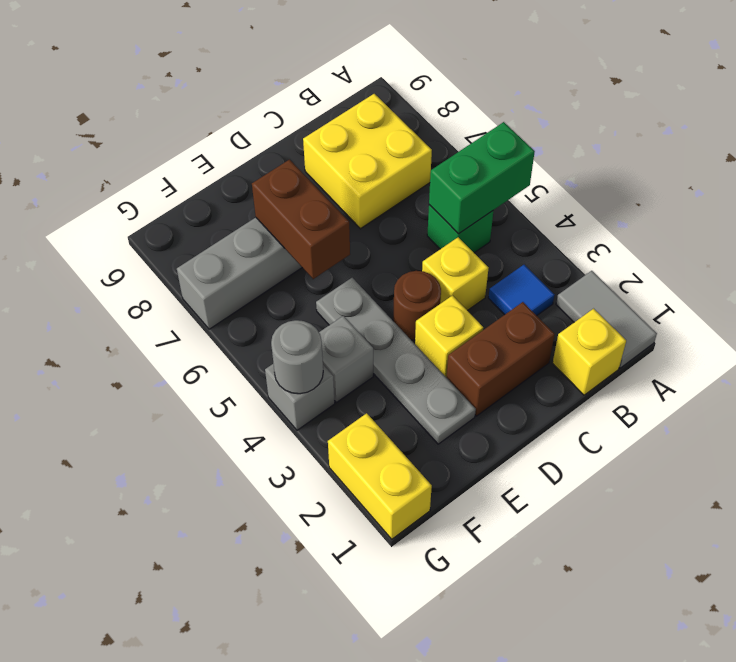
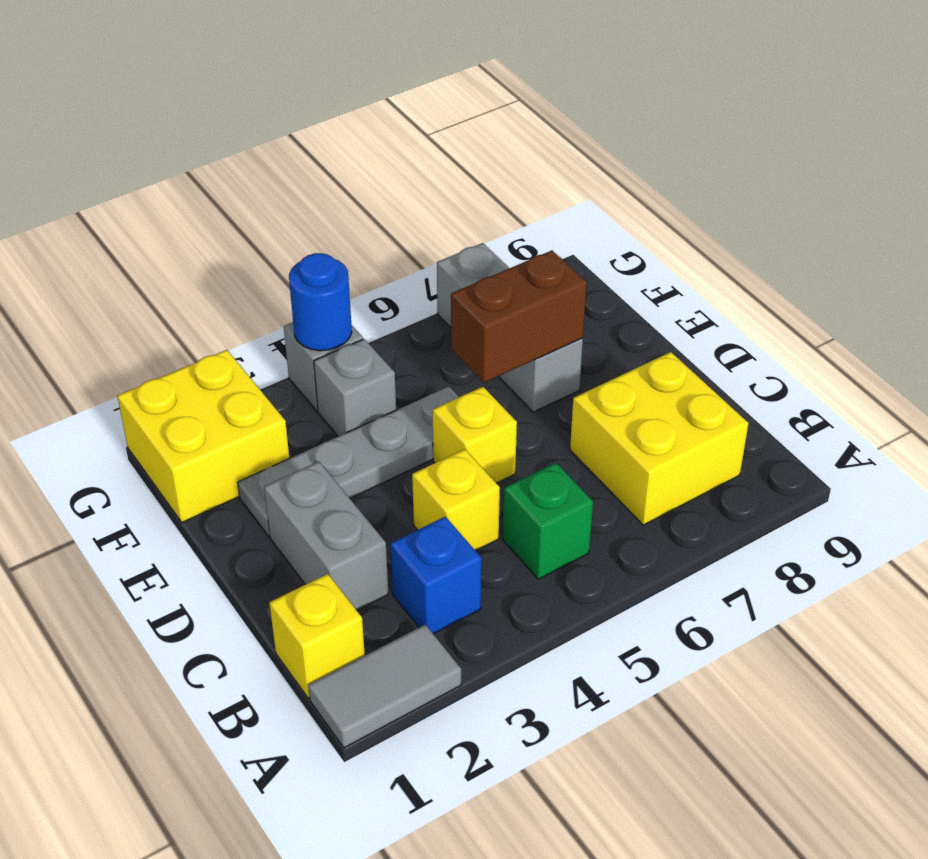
green 1x2 brick [429,122,535,234] -> none
blue 1x1 tile [488,265,554,316] -> blue 1x1 brick [391,517,481,634]
brown 1x2 brick [446,302,555,416] -> grey 1x2 brick [264,462,388,610]
yellow 1x1 brick [415,295,483,377] -> yellow 1x1 brick moved to [433,387,517,483]
brown 1x1 round brick [393,271,441,340] -> none
yellow 1x2 brick [328,413,432,539] -> yellow 2x2 brick [117,350,289,522]
grey 1x1 round brick [271,320,323,394] -> blue 1x1 round brick [289,253,352,351]

